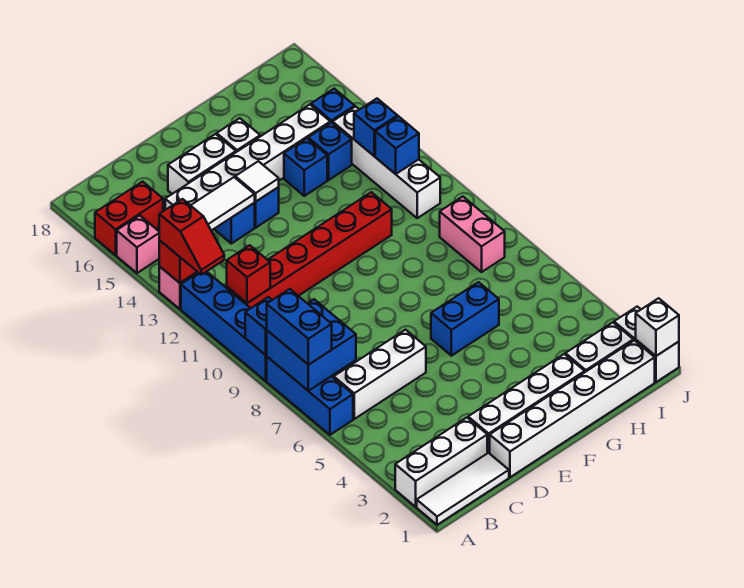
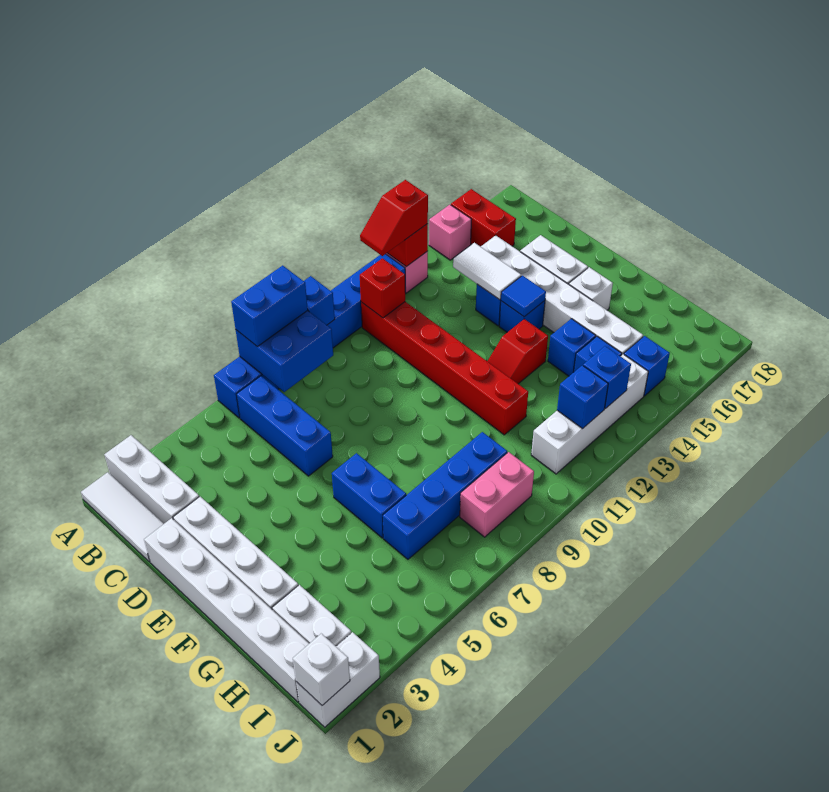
white 1x3 brick [334,330,426,419] -> blue 1x3 brick [236,376,333,476]
white 1x1 tile [235,161,279,202] -> blue 1x1 tile [501,276,546,317]
none -> red 1x2 slope [487,319,548,384]
none -> blue 1x4 brick [383,432,507,559]

